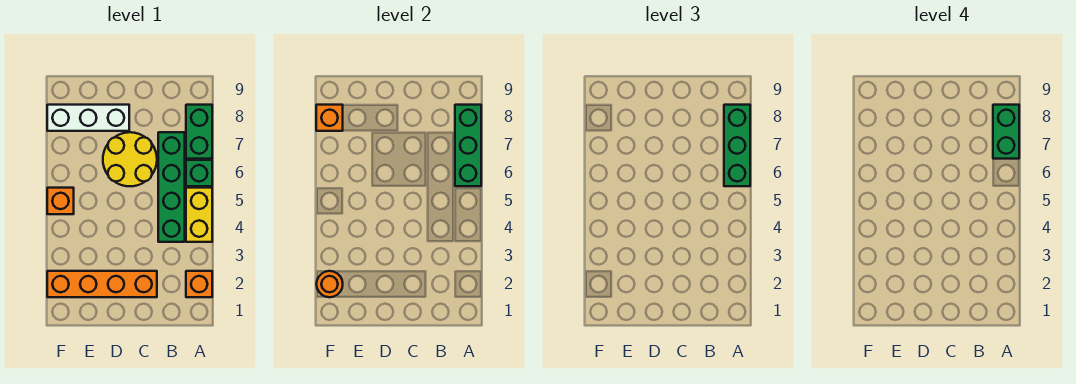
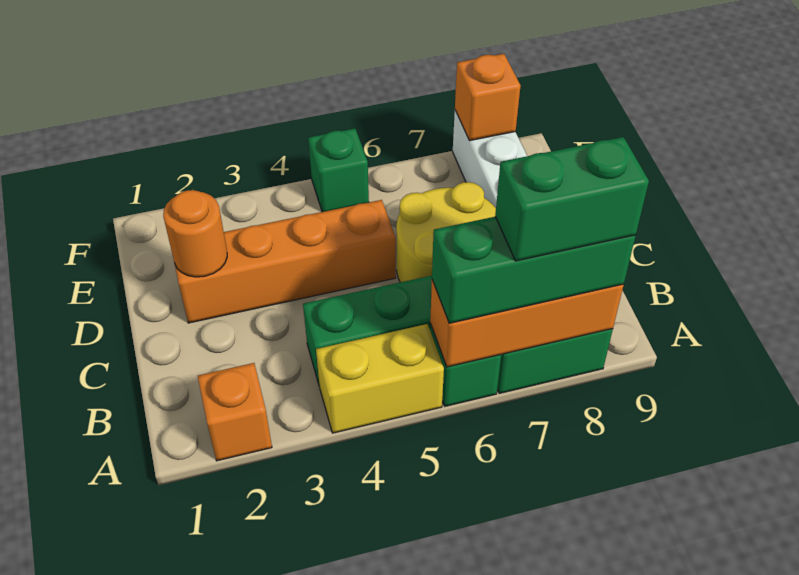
green 1x3 brick [455,105,481,186] -> orange 1x3 brick [430,280,624,367]
orange 1x4 brick [47,271,157,297] -> orange 1x4 brick turned to [175,200,396,323]
orange 1x1 round brick [316,271,343,297] -> orange 1x1 round brick moved to [163,190,227,277]
orange 1x1 brick [47,188,74,214] -> green 1x1 brick [308,128,369,212]

